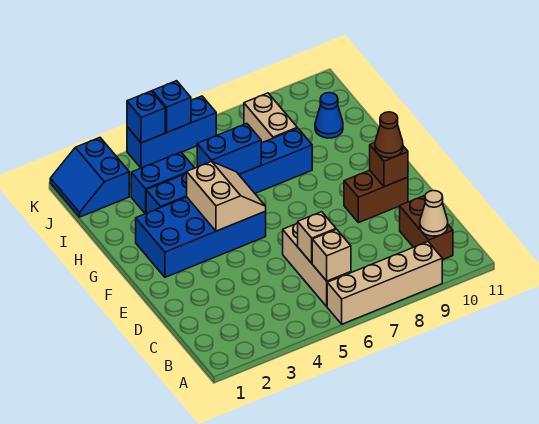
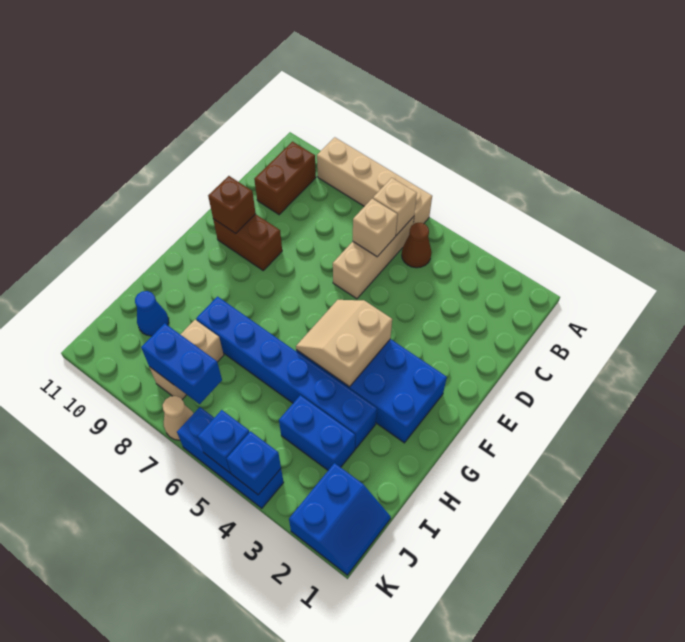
tan 1x1 cone [420,191,448,236] -> tan 1x1 cone moved to [163,396,194,440]
brown 1x1 cone [375,112,403,158] -> brown 1x1 cone moved to [402,223,432,268]
blue 1x2 brick [197,123,261,174] -> blue 1x2 brick moved to [141,323,222,404]

